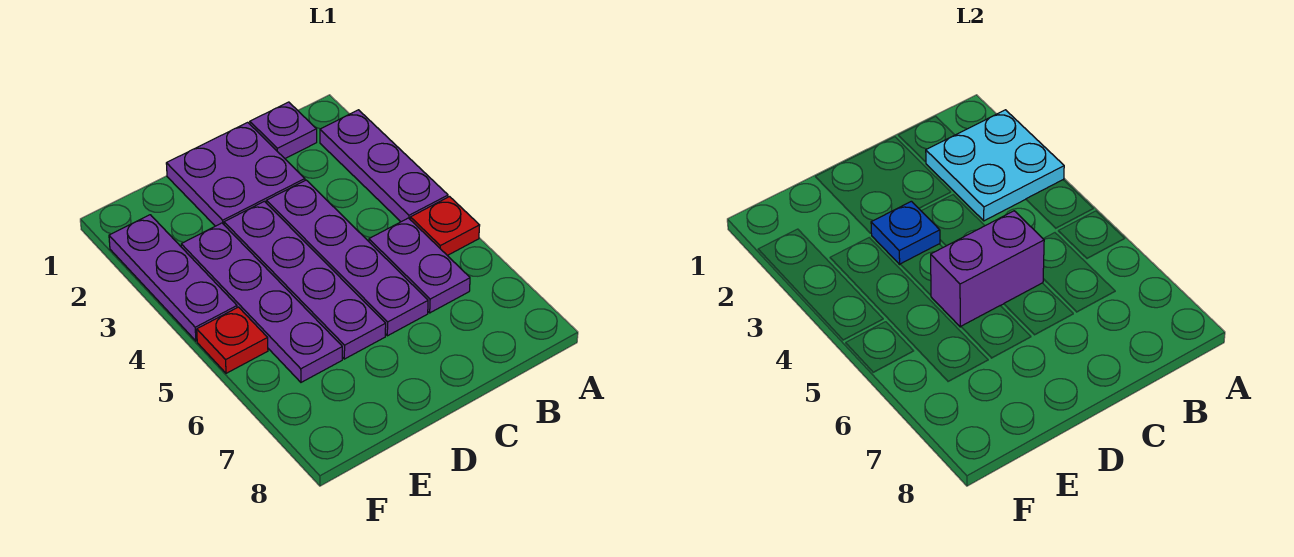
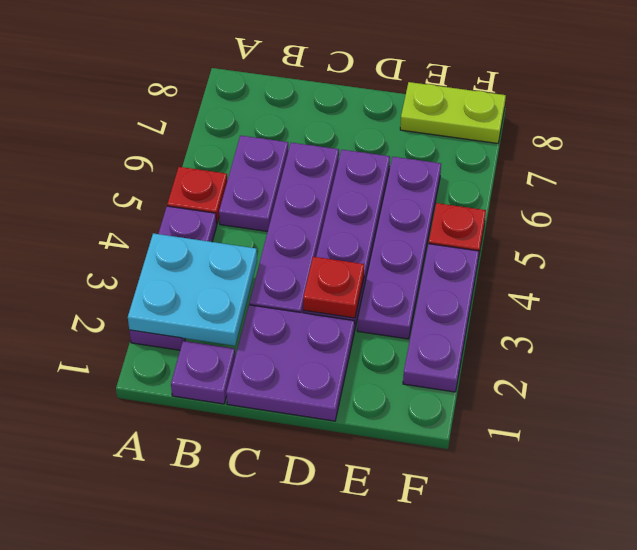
purple 1x2 brick [931,211,1044,327] -> none
blue 1x1 plate [871,201,940,264] -> red 1x1 plate [303,257,364,318]
none -> lime 1x2 plate [400,82,506,143]

